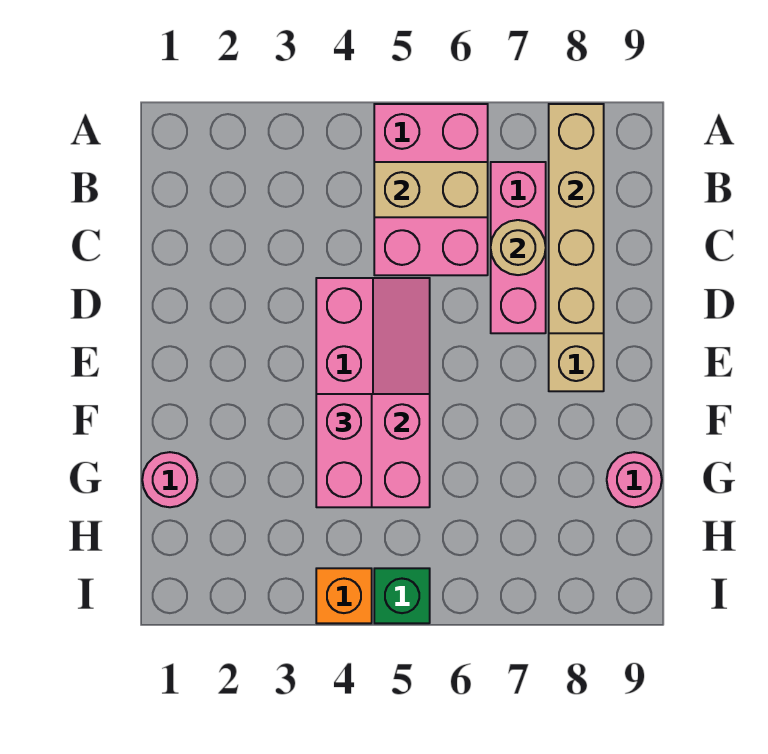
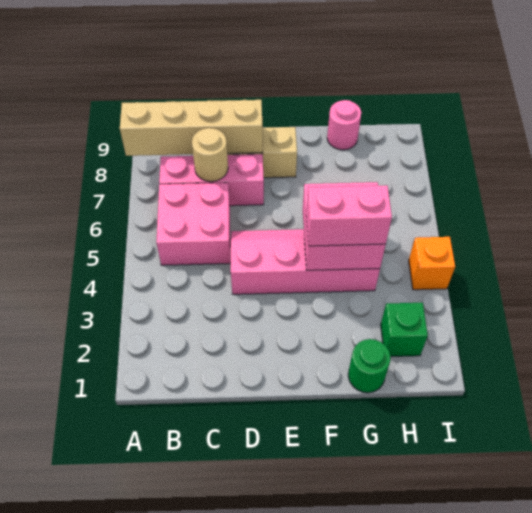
pink 2x3 brick [374,104,488,275] -> pink 2x2 brick [156,183,230,265]
tan 1x2 brick [374,162,488,217] -> none
pink 1x1 round brick [142,452,197,507] -> green 1x1 round brick [348,339,391,393]
green 1x1 brick [374,568,430,623] -> green 1x1 brick moved to [381,303,428,356]

